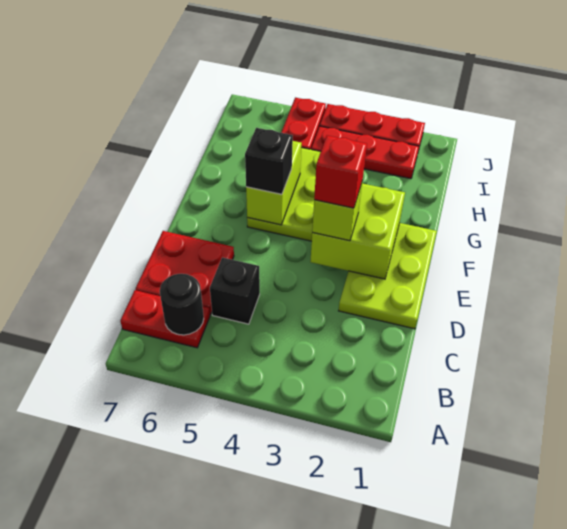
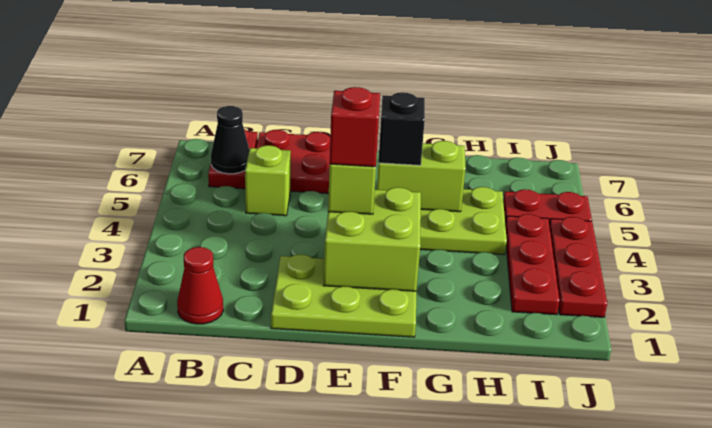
none -> red 1x1 cone [177,247,223,324]
black 1x1 round brick [160,274,204,335] -> black 1x1 cone [211,106,249,174]
black 1x1 brick [210,257,260,324] -> lime 1x1 brick [245,145,291,216]

